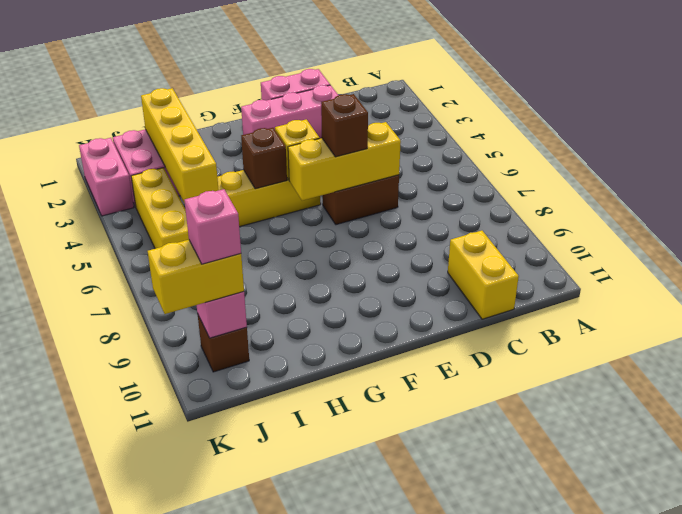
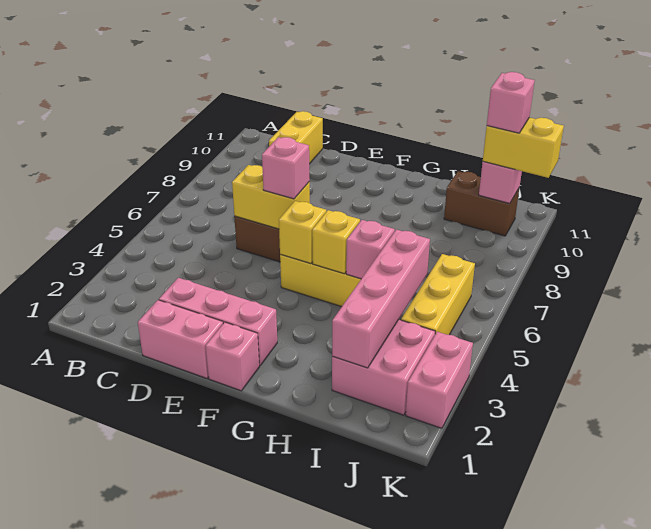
yellow 1x3 brick [288,122,401,201] -> yellow 1x2 brick [232,165,310,229]
brown 1x1 brick [321,94,368,157] -> pink 1x1 brick [262,137,310,199]
none -> pink 1x1 brick [206,322,259,391]
brown 1x1 brick [241,128,287,189] -> yellow 1x1 brick [312,210,360,274]
none -> pink 1x1 brick [346,220,395,279]
yellow 1x4 brick [141,88,219,203] -> pink 1x4 brick [332,230,430,368]
brown 1x1 brick [198,315,249,372] -> brown 1x2 brick [444,171,519,236]

